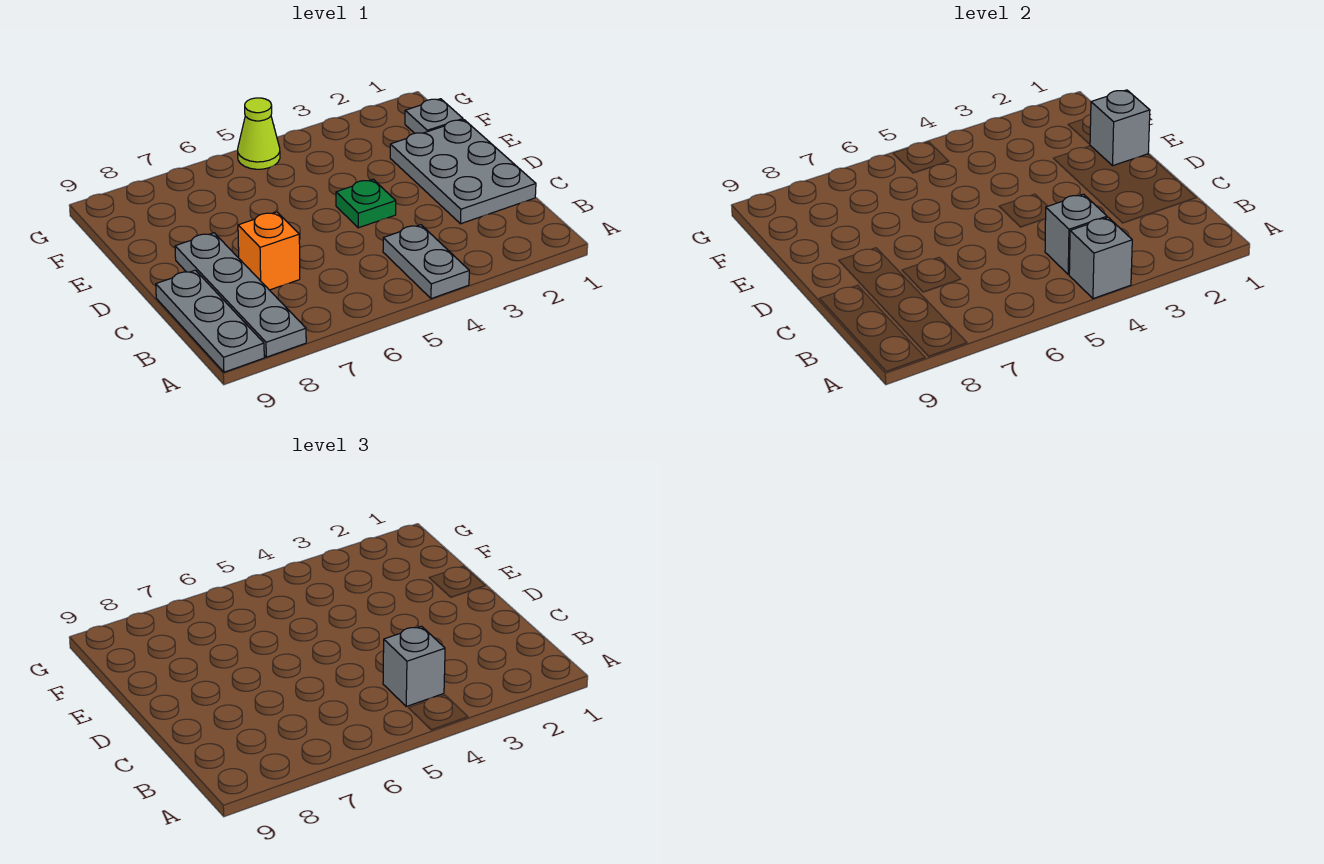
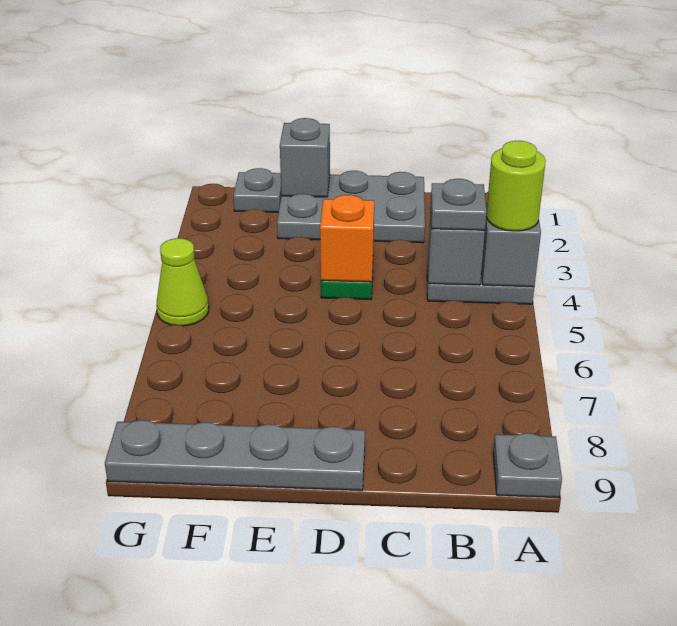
none -> lime 1x1 round brick [486,141,546,231]
grey 1x4 plate [175,233,306,357] -> grey 1x4 plate moved to [105,420,365,491]
grey 1x3 plate [156,270,264,372] -> grey 1x1 plate [493,433,562,498]
grey 1x1 brick [383,626,445,706] -> grey 1x1 plate [431,179,487,230]
orange 1x1 brick [238,212,300,290] -> orange 1x1 brick moved to [320,195,374,282]

